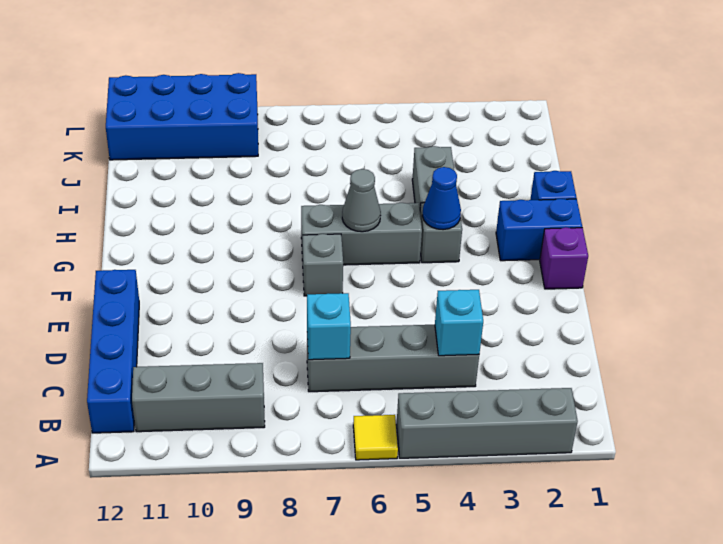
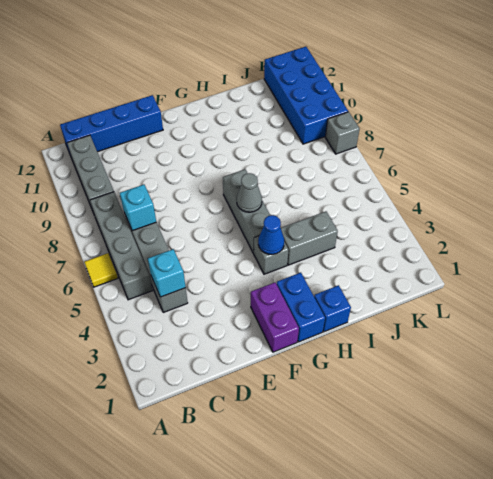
grey 1x4 brick [396,388,578,458] -> grey 1x4 brick moved to [90,192,153,300]
purple 1x1 brick [540,227,588,289] -> purple 1x2 brick [251,283,299,352]
grey 1x1 brick [303,234,343,296] -> grey 1x1 brick moved to [325,112,360,154]

